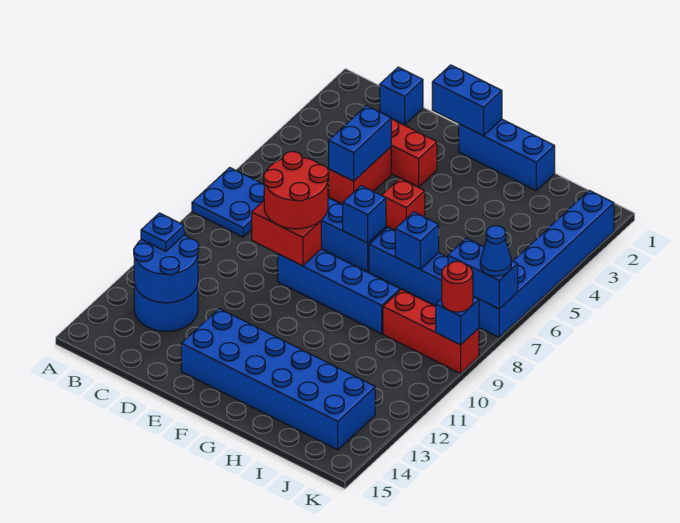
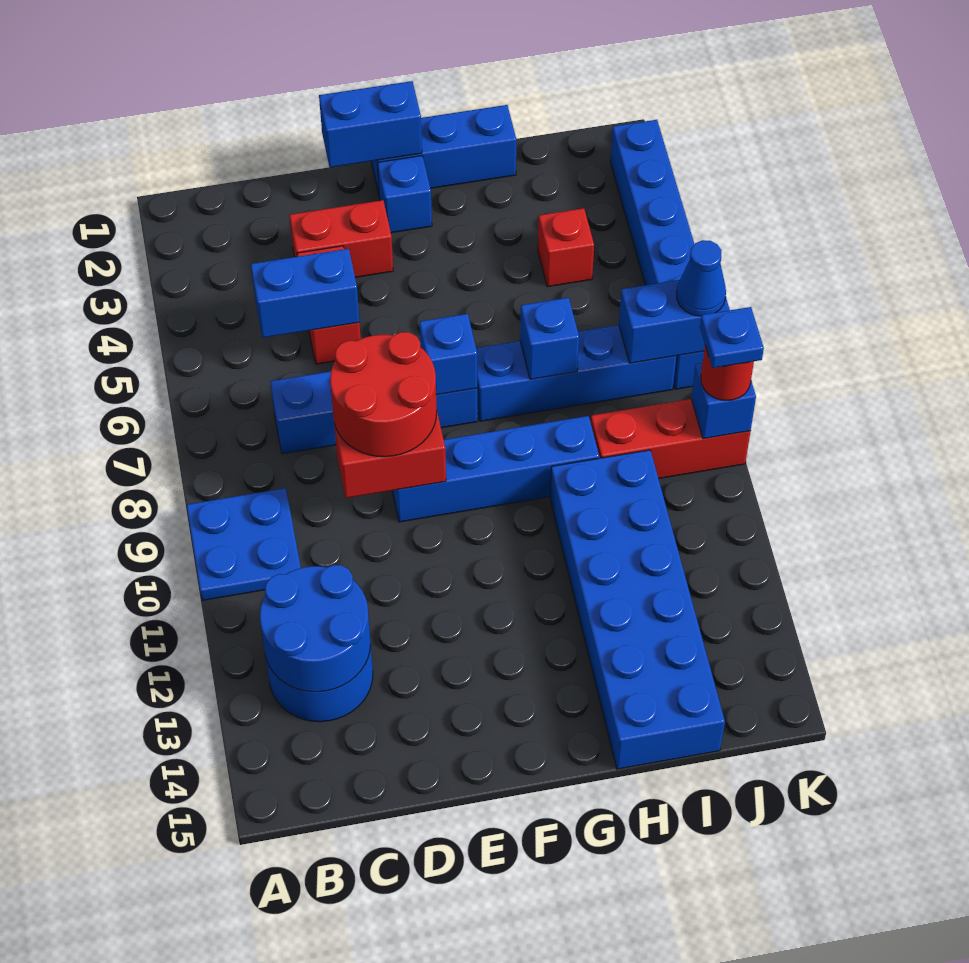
blue 2x2 plate [192,168,264,237] -> blue 2x2 plate moved to [187,488,301,600]
blue 1x1 plate [141,213,184,251] -> blue 1x1 plate moved to [700,307,764,368]
blue 1x1 brick [380,67,423,125] -> blue 1x1 brick moved to [377,156,432,233]
blue 1x2 brick [329,106,391,181] -> blue 1x2 brick turned to [251,249,359,338]
blue 2x6 brick [181,309,375,450] -> blue 2x6 brick turned to [550,450,725,769]
red 1x1 brick [382,178,425,230] -> red 1x1 brick moved to [538,208,594,287]

